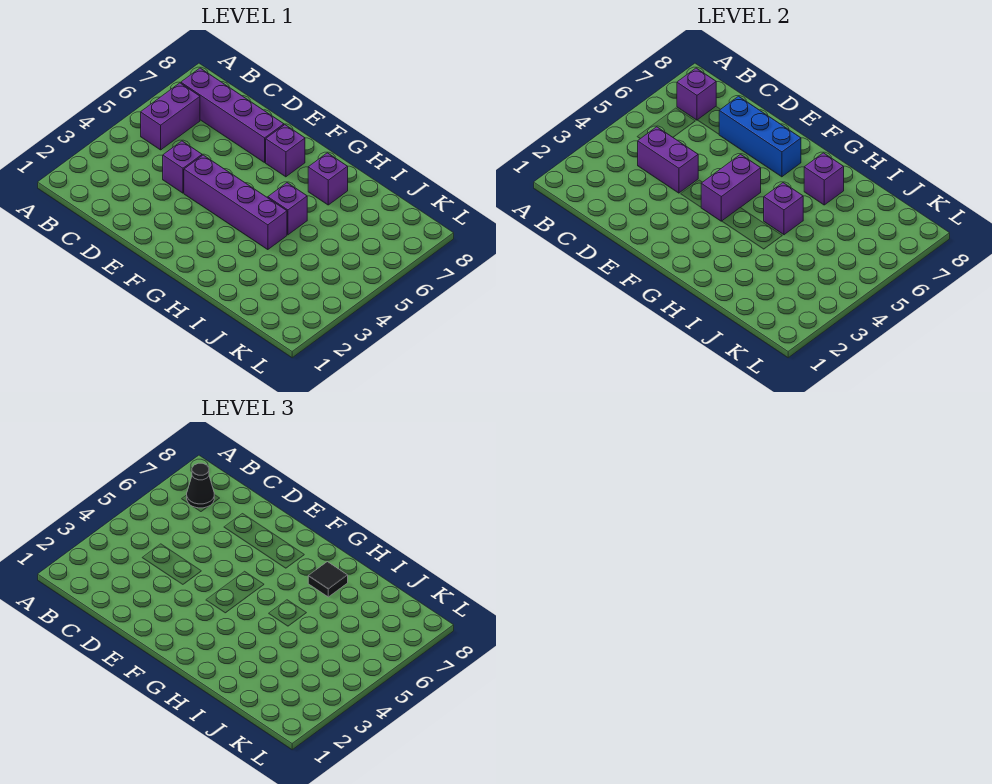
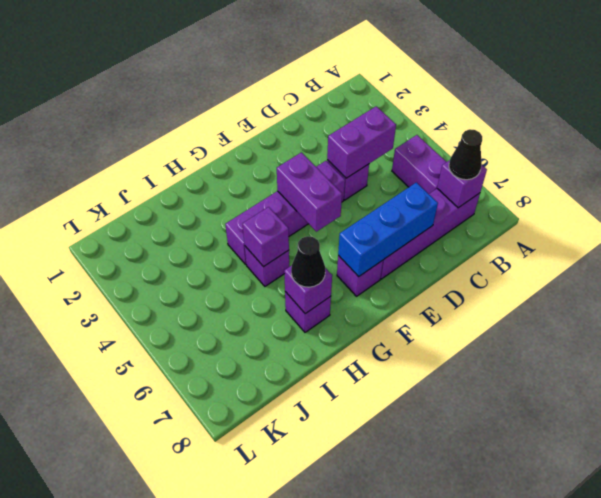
black 1x1 tile [308,562,348,597] -> black 1x1 cone [291,236,325,287]

